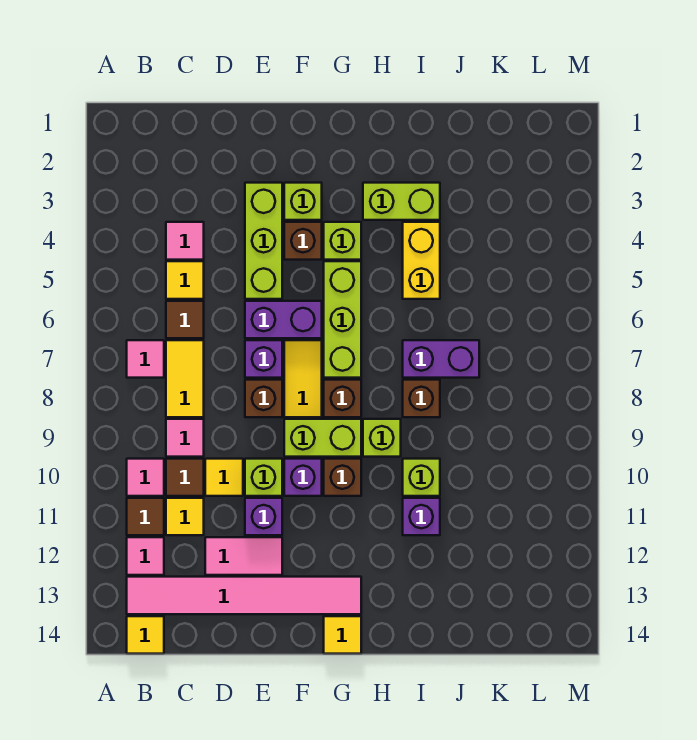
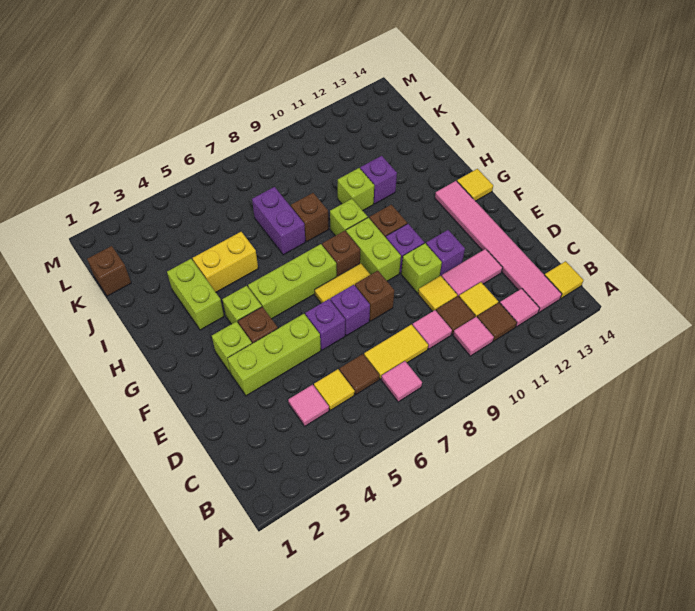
pink 1x2 tile [205,537,282,575] -> pink 1x2 tile turned to [442,249,503,296]
purple 1x2 brick [245,301,322,338] -> purple 1x1 brick [305,299,345,350]
none -> brown 1x1 brick [87,246,131,296]

